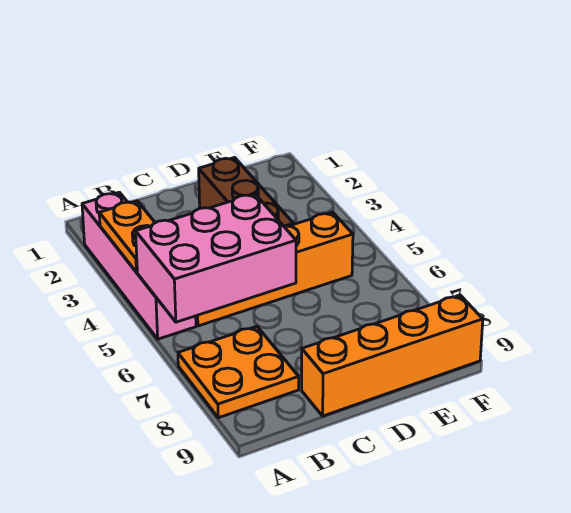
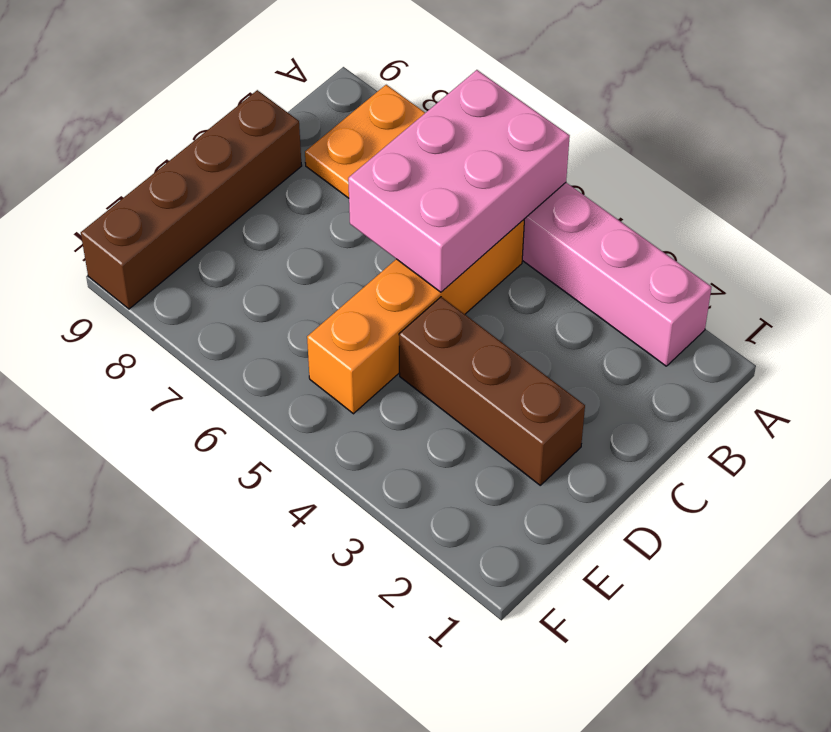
orange 1x2 plate [99,201,155,272] -> none
orange 1x4 brick [302,295,483,416] -> brown 1x4 brick [81,90,302,309]

